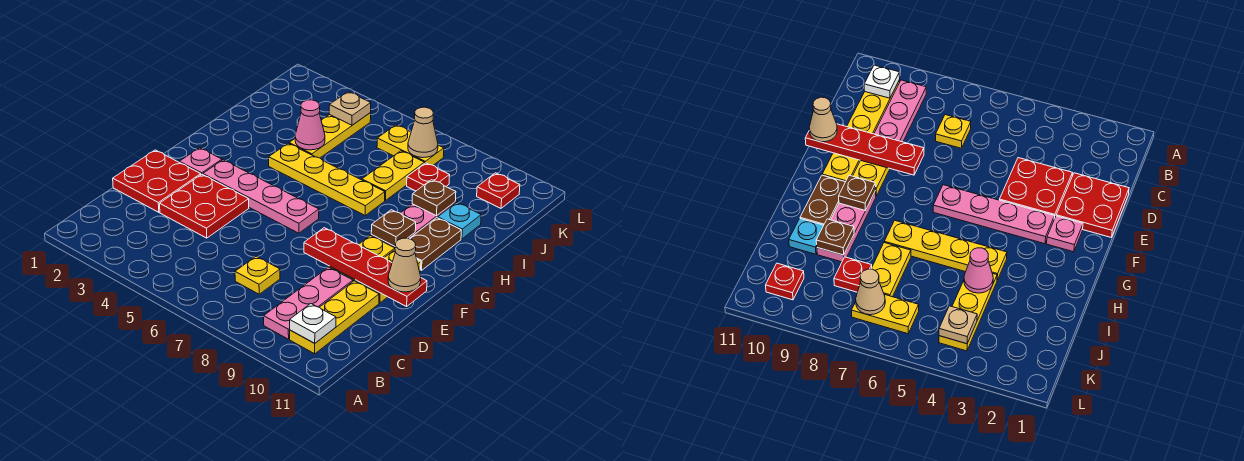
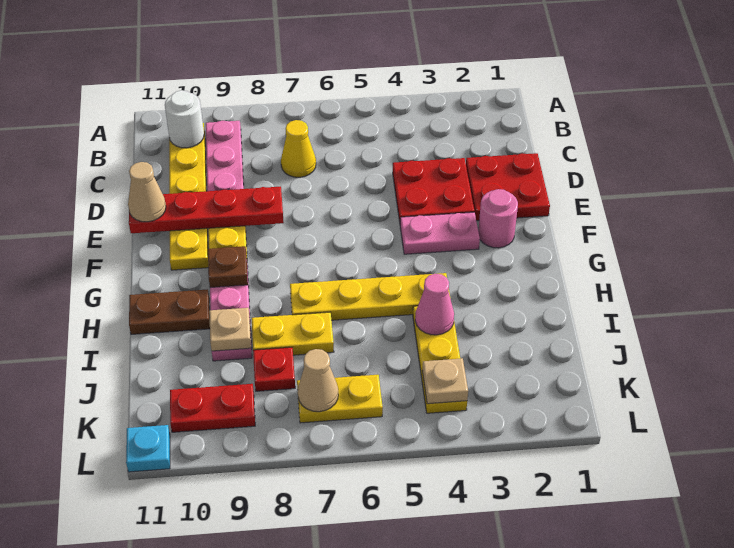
white 1x1 plate [290,304,336,343] -> white 1x1 round brick [165,90,204,148]
yellow 1x1 plate [235,256,280,294] -> yellow 1x1 cone [281,120,316,177]
pink 1x1 plate [179,148,222,175] -> pink 1x1 round brick [478,189,518,248]
pink 1x4 plate [203,160,319,233] -> pink 1x2 plate [400,212,480,254]
brown 1x2 plate [409,218,461,270] -> brown 1x2 plate turned to [129,289,210,334]
yellow 1x2 plate [362,151,424,201] -> yellow 1x2 plate turned to [252,312,334,355]
brown 1x1 plate [412,180,456,216] -> tan 1x1 plate [209,308,251,351]
cyan 1x1 plate [438,203,481,239] -> cyan 1x1 plate moved to [126,425,170,472]
red 1x1 plate [477,173,520,208] -> red 1x2 plate [170,384,255,432]

